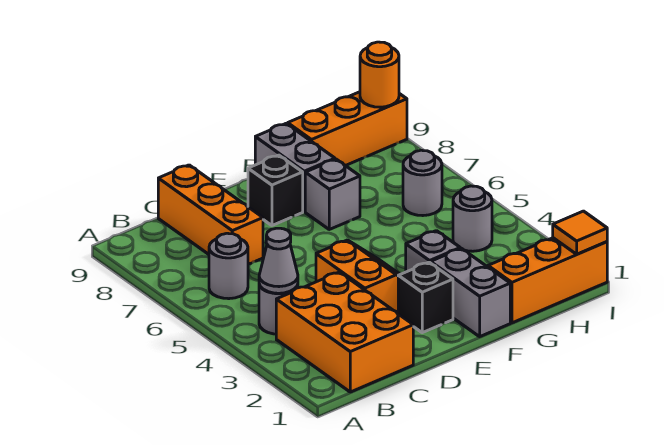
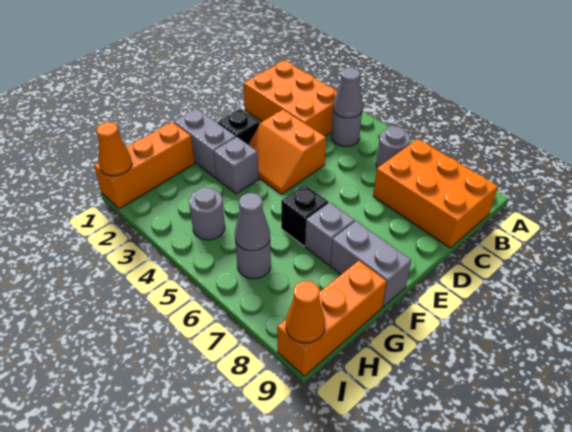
orange 1x3 brick [158,165,263,264] -> orange 2x3 brick [373,139,498,248]
black 1x1 brick [248,155,303,225] -> black 1x1 brick moved to [281,185,328,246]
none -> grey 1x1 cone [235,193,270,251]
orange 1x1 tile [553,211,607,254] -> orange 1x1 cone [96,122,132,176]
orange 1x1 round brick [360,42,399,107] -> orange 1x1 cone [286,281,325,343]

